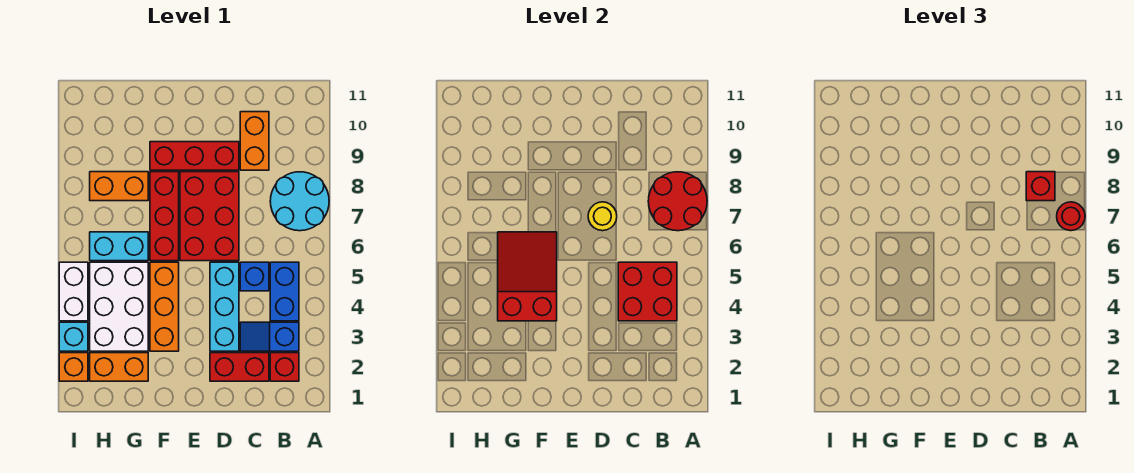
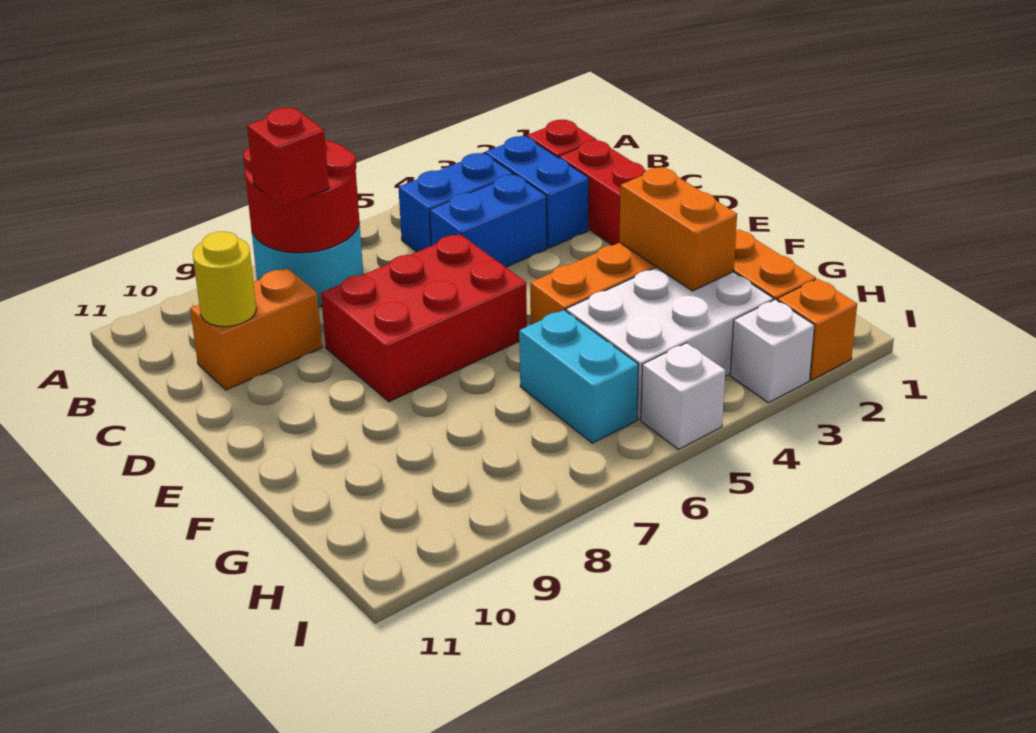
red 1x1 round brick [1057,202,1085,231] -> none
blue 1x2 slope [240,322,299,351] -> blue 1x2 brick [485,136,589,248]
red 2x2 brick [618,262,677,321] -> none
blue 1x1 brick [240,262,269,291] -> blue 1x2 brick [430,174,547,267]
cyan 1x3 brick [210,262,239,351] -> none
yellow 1x1 round brick [588,202,617,231] -> yellow 1x1 round brick moved to [193,231,257,327]
red 1x3 brick [150,142,239,170] -> none
red 2x3 slope [498,232,557,321] -> none
red 1x3 brick [150,172,179,261] -> none
orange 1x2 brick [90,172,148,201] -> orange 1x2 brick moved to [619,167,737,291]
cyan 1x1 brick [59,322,88,351] -> white 1x1 brick [730,299,815,403]
white 1x2 brick [59,262,88,321] -> white 1x1 brick [641,343,725,449]

